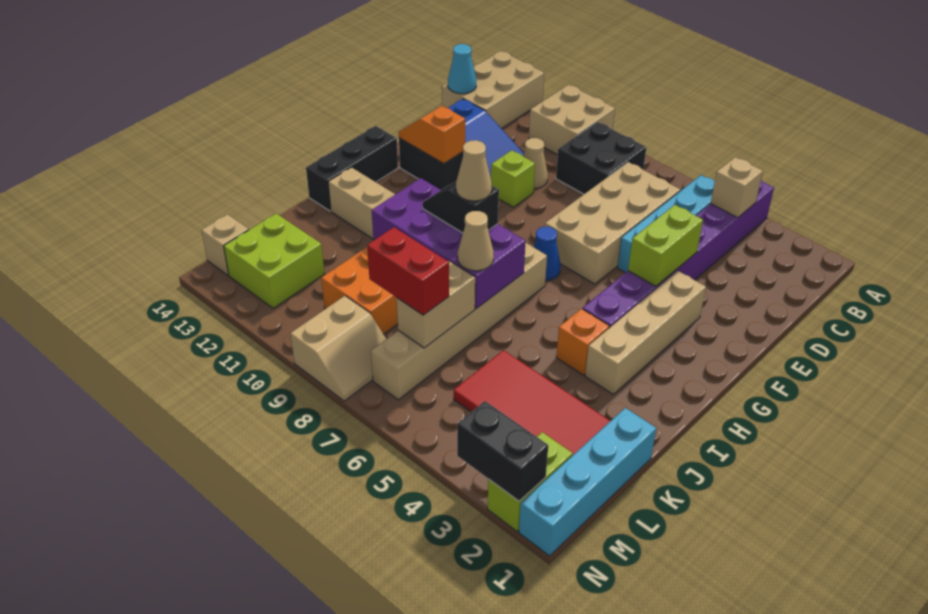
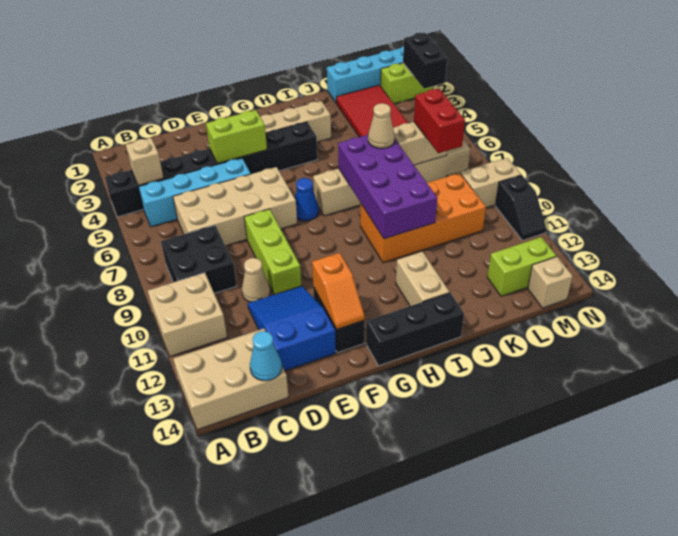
purple 1x8 brick [583,180,774,328] -> black 1x8 brick [105,122,317,217]
lime 1x1 brick [491,150,535,207] -> lime 1x3 brick [244,209,302,295]
orange 1x1 brick [556,309,610,375] -> none
black 1x2 slope [422,182,499,233] -> black 1x2 slope moved to [495,175,546,240]
tan 1x1 cone [456,140,492,201] -> none
lime 2x2 brick [224,214,324,308] -> lime 1x2 brick [487,237,556,296]

